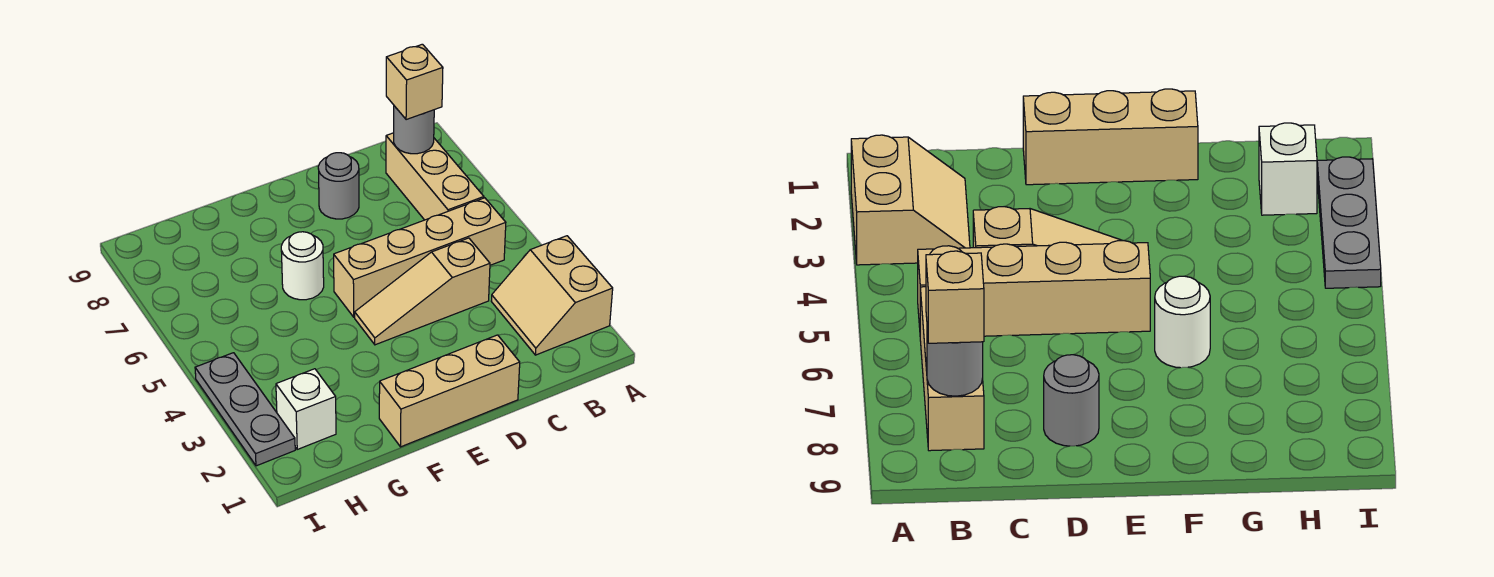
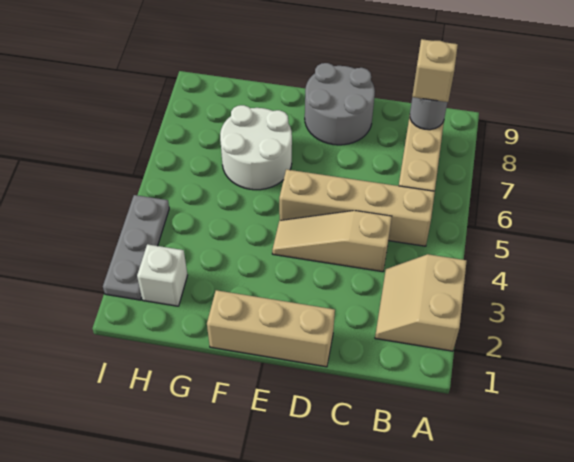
grey 1x1 round brick [318,153,359,219] -> grey 2x2 round brick [305,63,375,145]
white 1x1 round brick [281,232,324,300] -> white 2x2 round brick [220,105,292,190]

